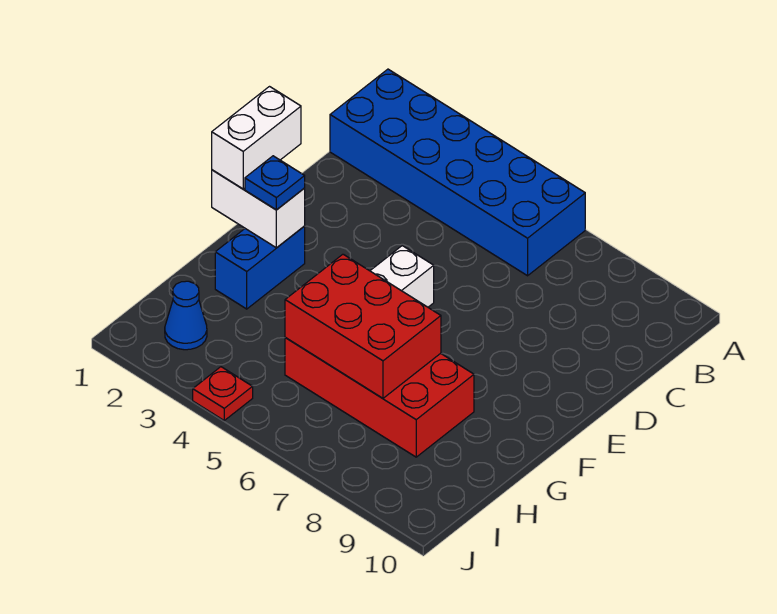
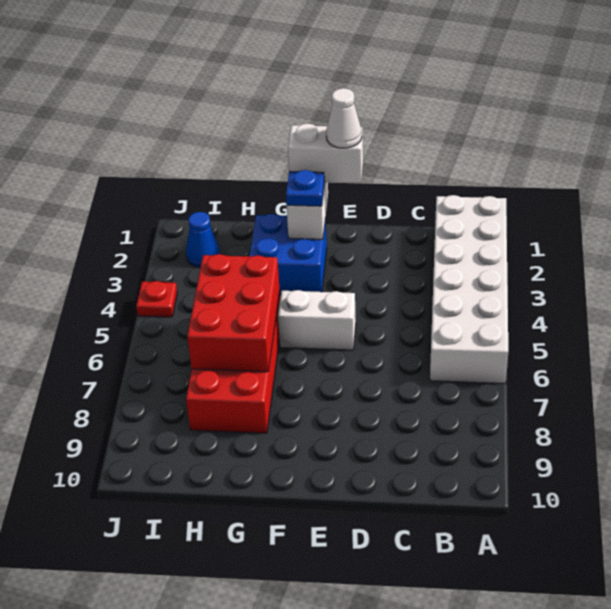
blue 2x6 brick [330,69,585,276] -> white 2x6 brick [430,195,508,384]
none -> white 1x1 cone [326,88,362,148]
blue 1x2 brick [215,226,305,309] -> blue 2x2 brick [249,214,327,295]

